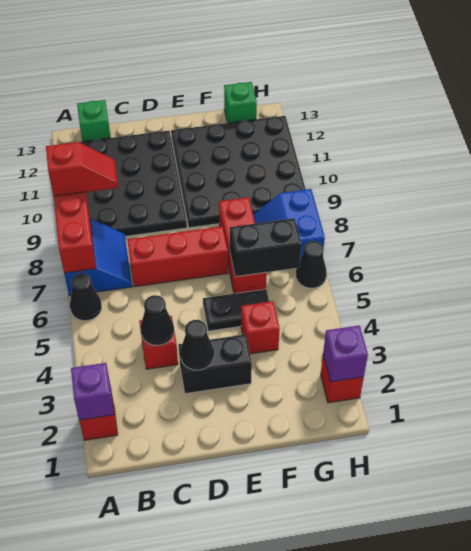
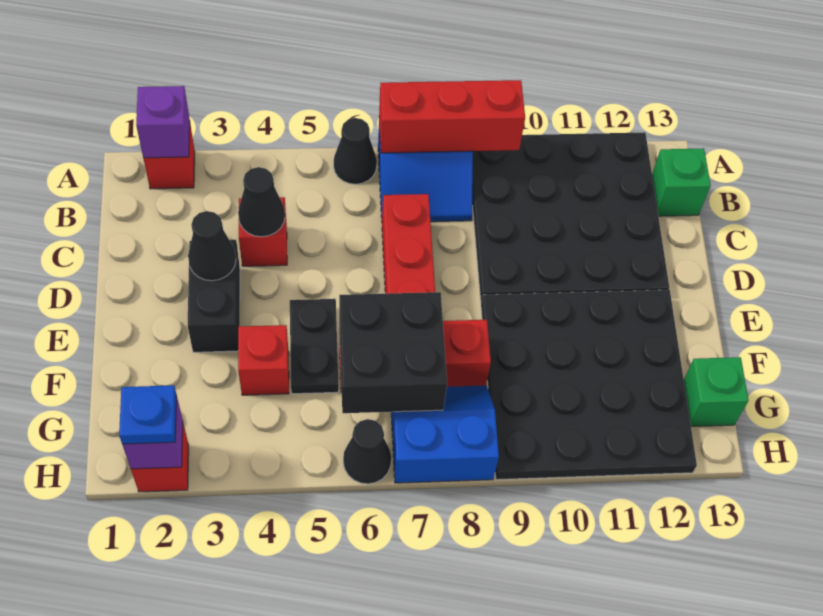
red 1x2 slope [46,142,118,196] -> none
black 1x2 brick [230,218,301,277] -> black 2x2 brick [339,292,447,413]
none -> blue 1x1 plate [119,385,176,444]

